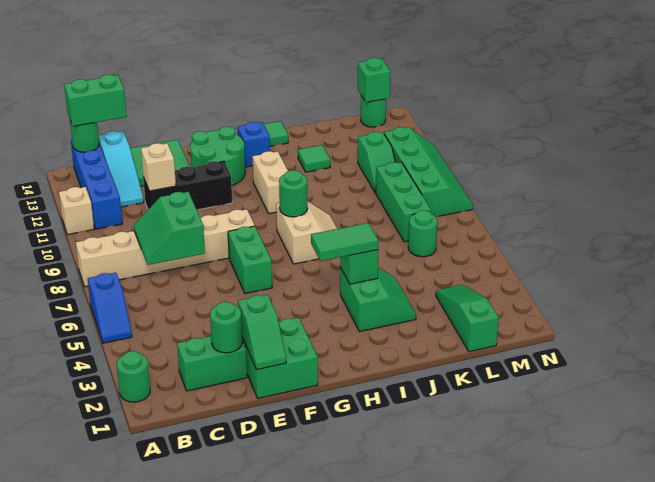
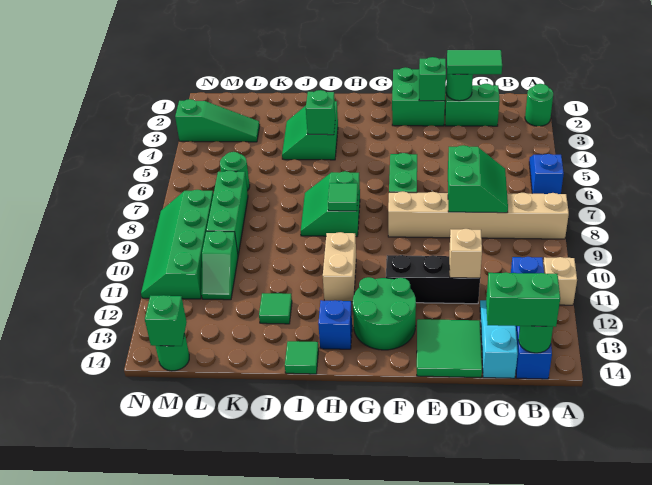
green 1x2 tile [311,223,378,261] -> green 1x2 tile moved to [447,50,502,74]
tan 2x2 slope [276,201,337,264] -> green 2x2 slope [301,171,360,237]
green 1x1 round brick [279,170,308,217] -> green 1x1 tile [328,183,358,211]
green 1x3 slope [436,285,499,352] -> green 1x3 slope turned to [175,99,260,142]
green 1x2 slope [358,132,395,193] -> green 1x2 slope turned to [201,231,238,300]

